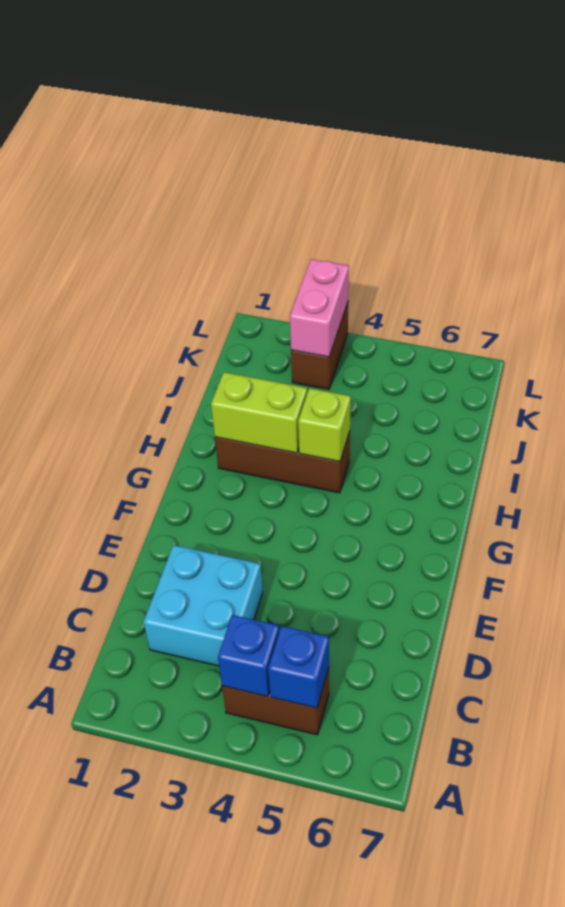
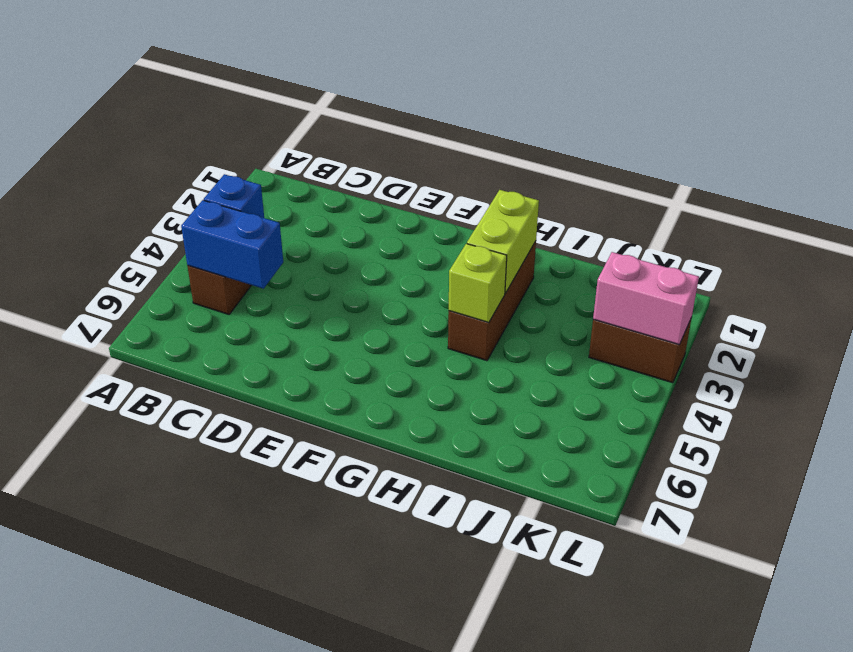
blue 1x1 brick [268,626,329,708] -> blue 1x2 brick [181,200,283,289]
cyan 2x2 brick [144,545,263,666] -> none

